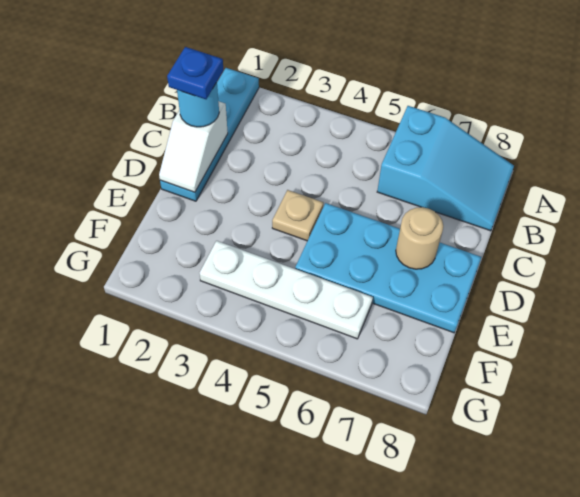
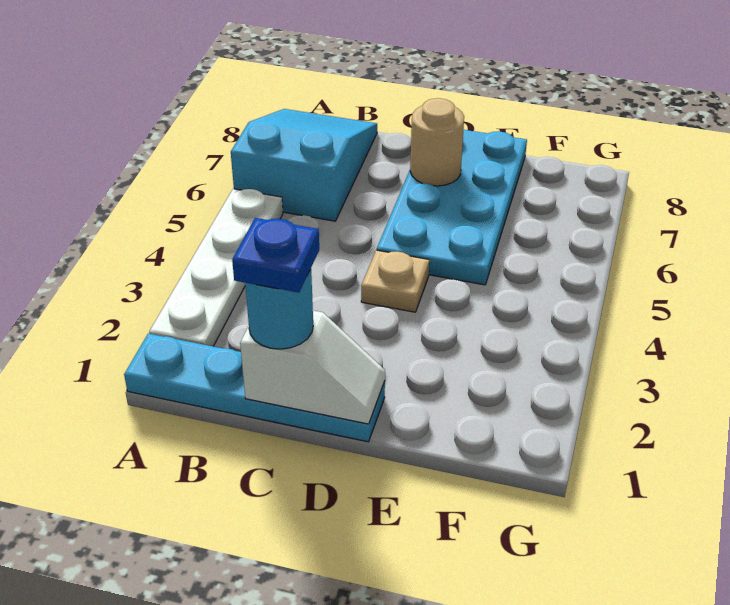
white 1x4 plate [200,241,373,339] -> white 1x4 plate moved to [149,189,283,346]

